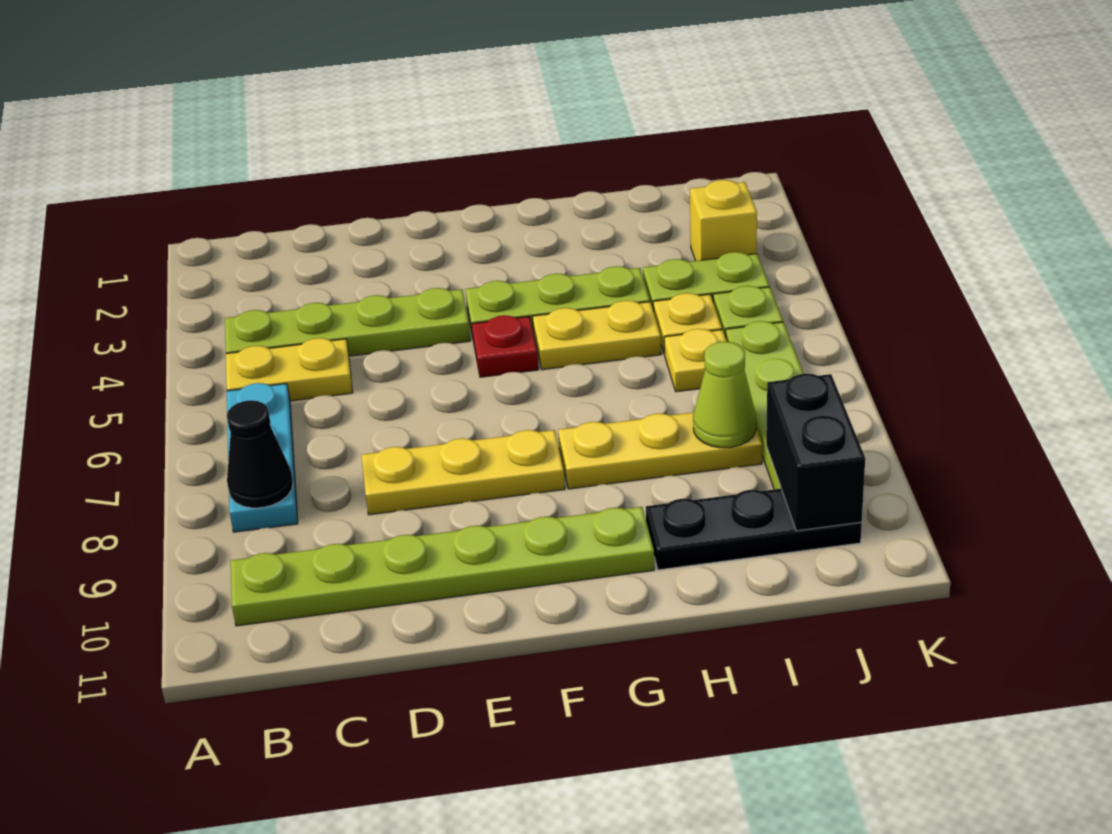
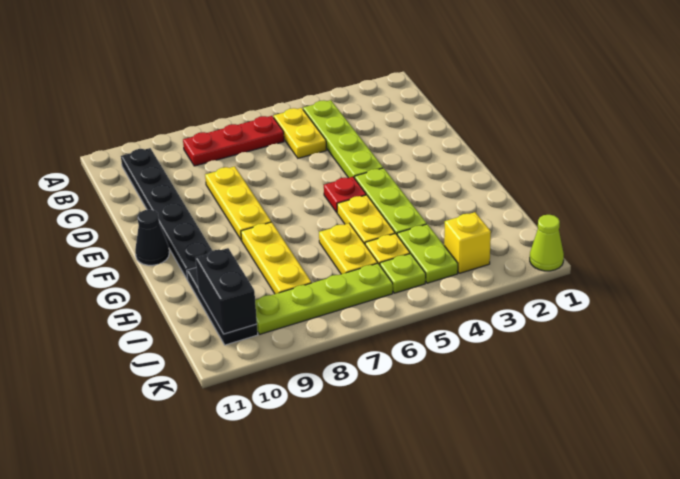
cyan 1x3 plate [227,383,298,532] -> red 1x3 plate [183,116,284,166]
black 1x1 cone [227,400,293,508] -> black 1x1 cone moved to [135,210,169,265]
lime 1x6 plate [231,507,654,626] -> black 1x6 plate [121,148,212,280]
yellow 1x1 plate [664,329,727,392] -> yellow 1x2 plate [319,223,378,274]
lime 1x1 cone [693,342,756,448] -> lime 1x1 cone moved to [530,215,564,271]
black 1x2 brick [766,374,865,531] -> black 1x2 brick turned to [195,248,257,334]

